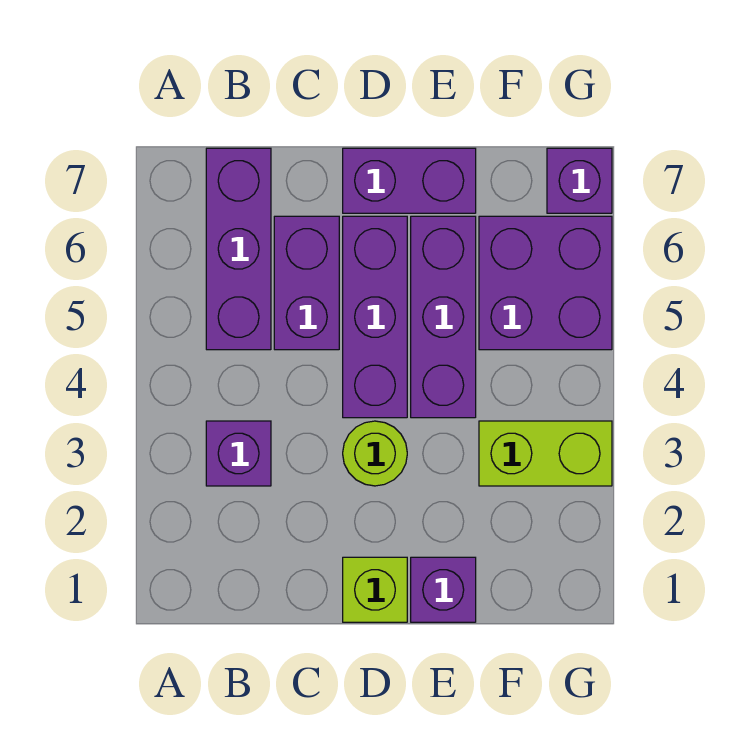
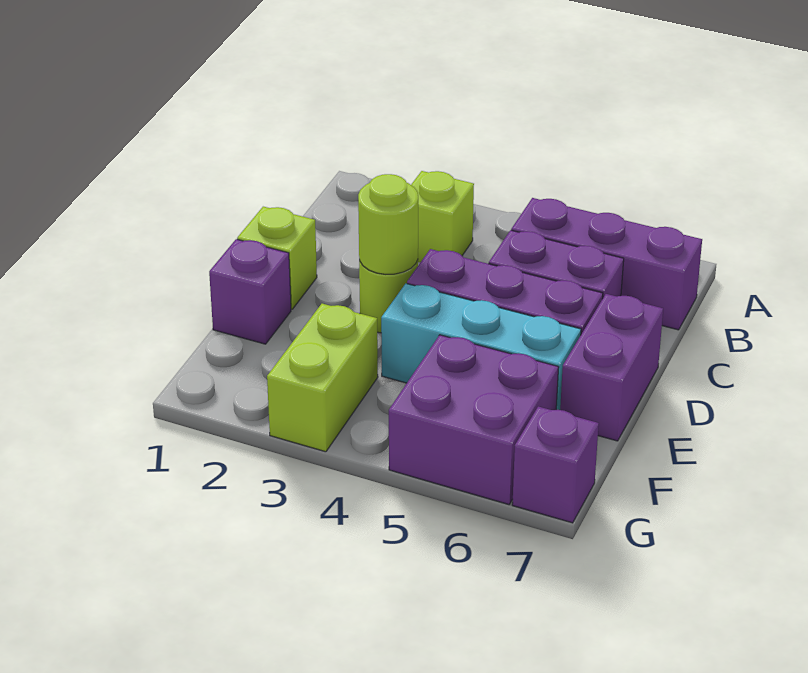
purple 1x1 brick [206,421,271,486] -> lime 1x1 brick [411,171,474,262]
none -> lime 1x1 round brick [358,174,418,274]
purple 1x3 brick [411,216,476,418] -> cyan 1x3 brick [381,283,581,410]

